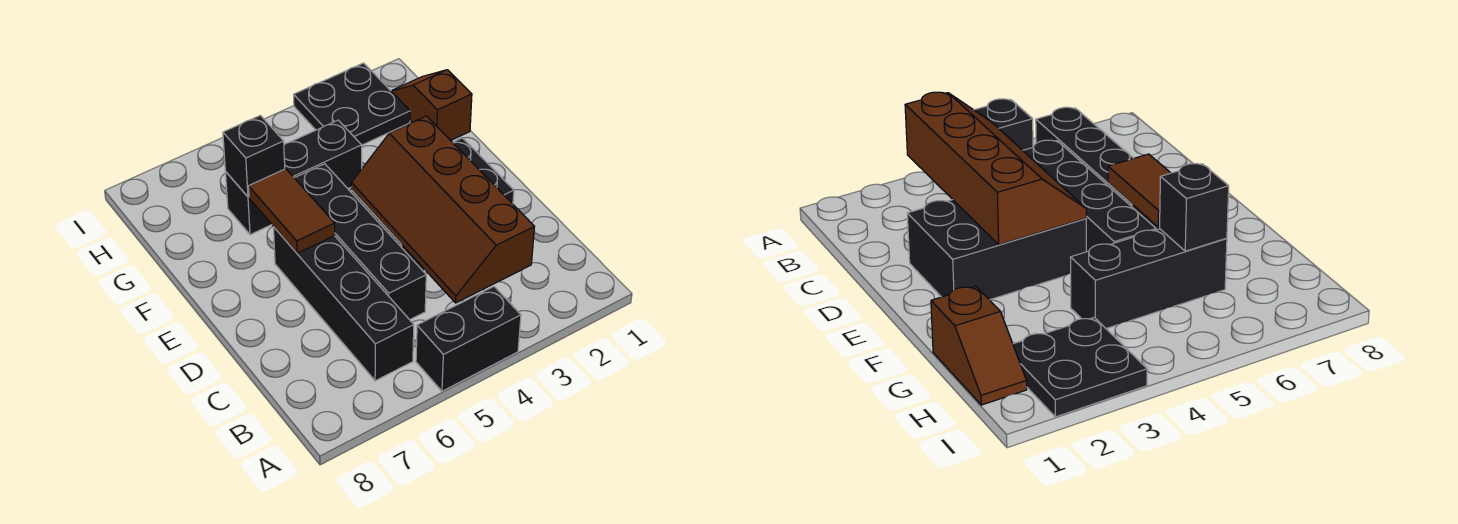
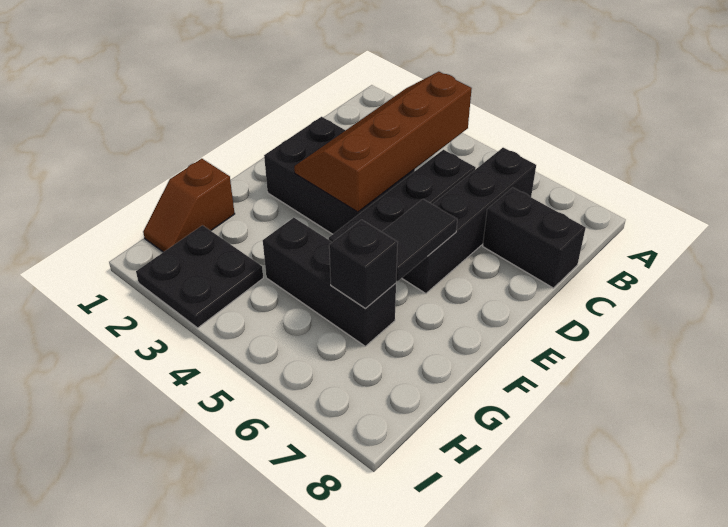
black 1x2 brick [416,287,521,391] -> black 1x2 brick moved to [483,187,586,288]
brown 2x4 slope [351,116,534,303] -> brown 2x4 slope turned to [294,72,472,212]
brown 1x2 tile [248,169,335,253] -> black 1x2 tile [382,199,457,281]

